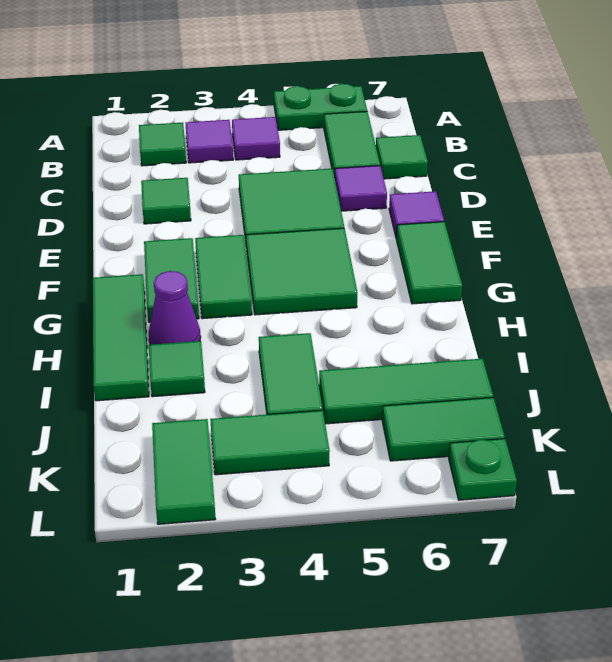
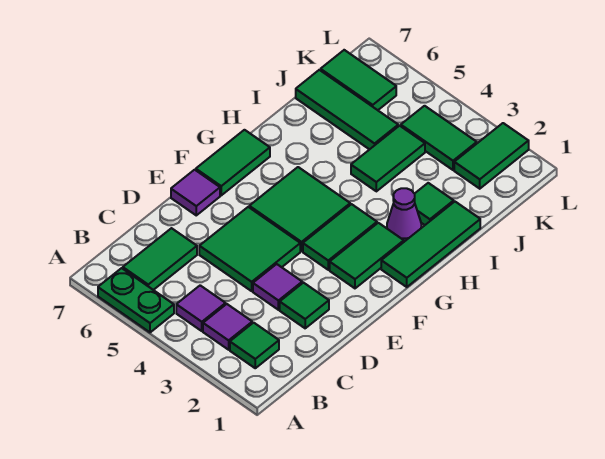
green 1x1 tile [376,135,428,179] -> none
purple 1x1 tile [335,166,387,211] -> purple 1x1 tile moved to [253,264,302,310]
green 1x1 plate [449,439,517,500] -> none

